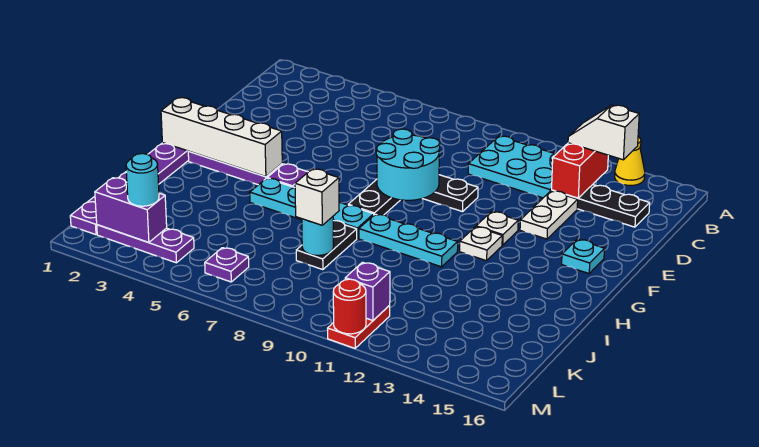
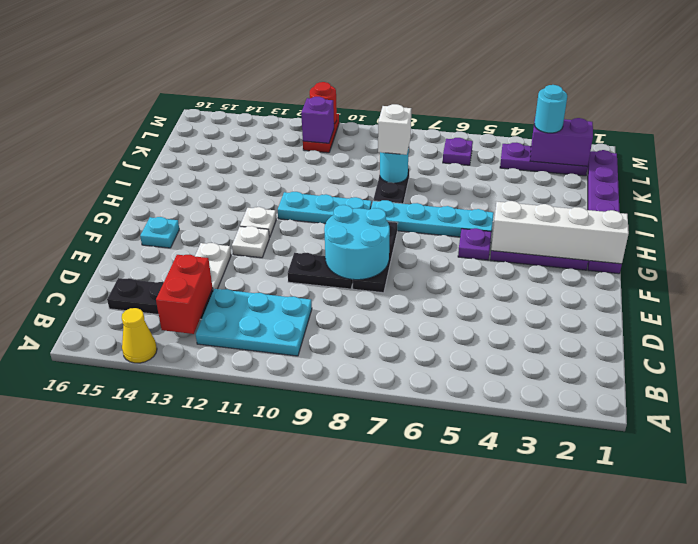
white 1x2 slope [568,105,639,160] -> none

